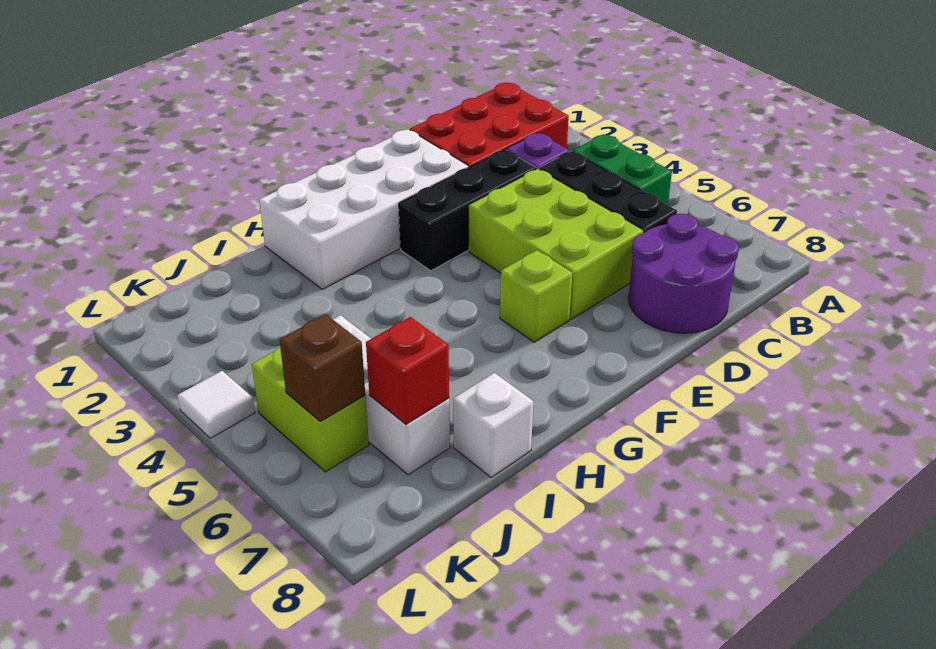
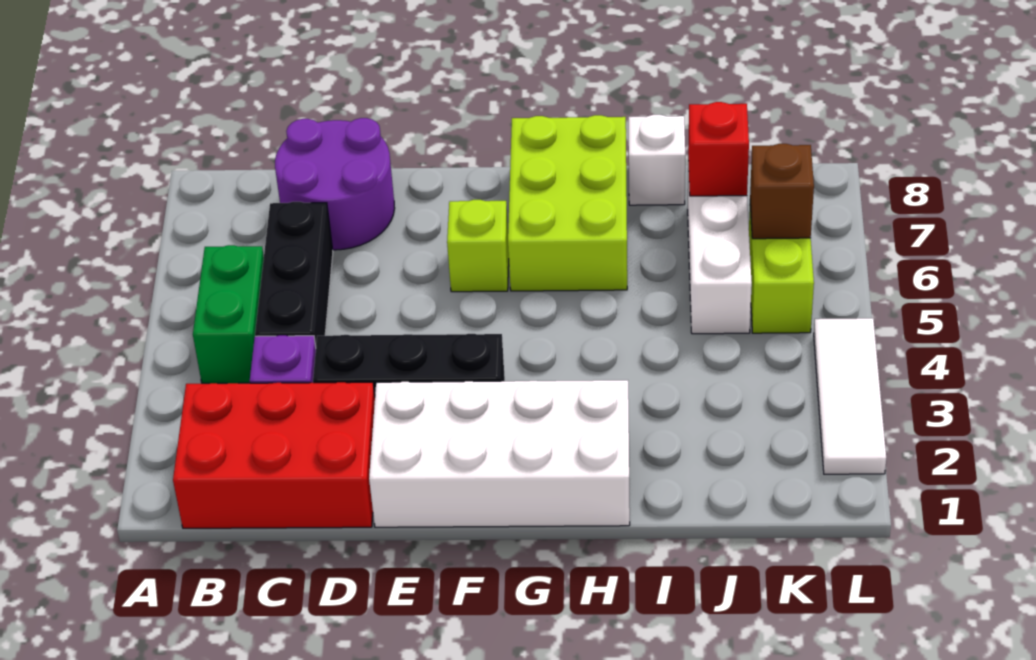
lime 2x3 brick [469,169,644,320] -> lime 2x3 brick moved to [508,115,627,291]
white 1x1 tile [177,371,255,438] -> white 1x3 tile [814,318,886,474]

